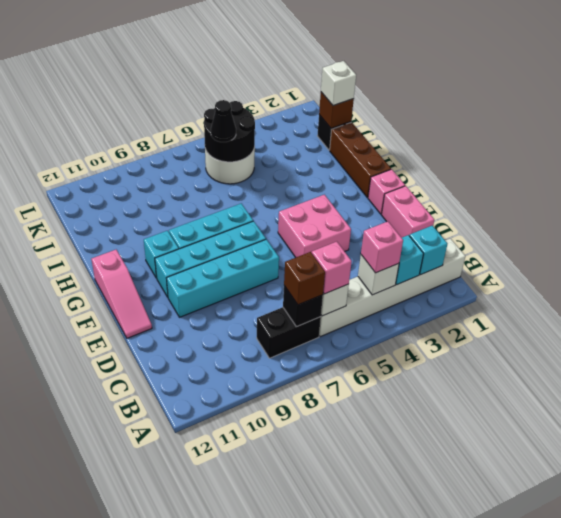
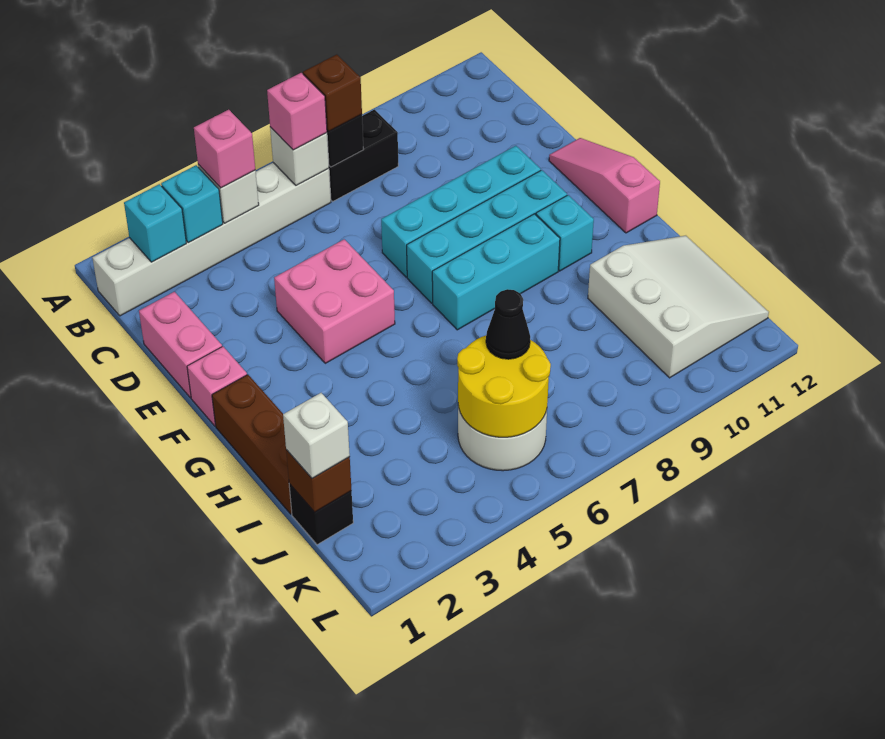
none -> white 3x3 slope [588,236,769,378]
black 2x2 round brick [204,101,255,162] -> yellow 2x2 round brick [457,336,551,437]

